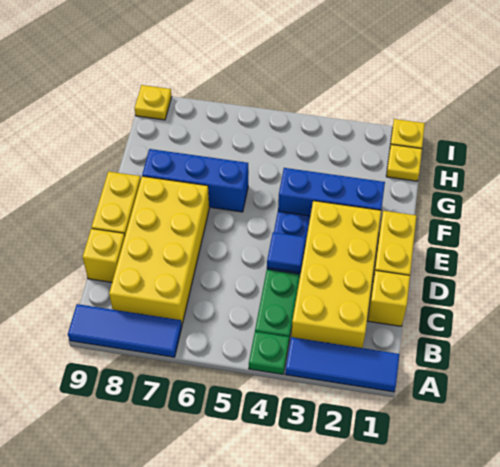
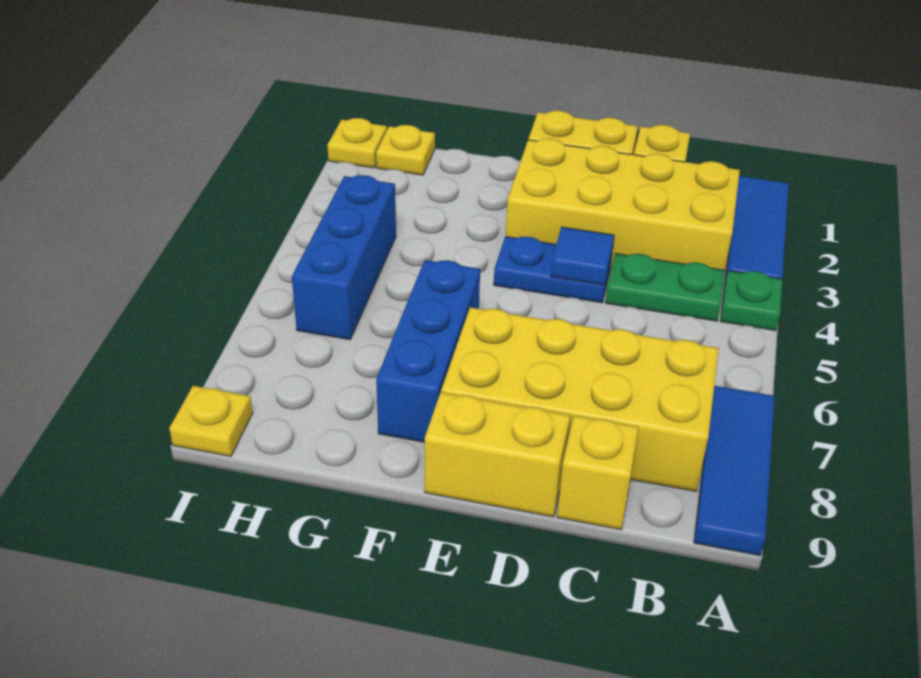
blue 1x3 brick [278,168,385,216] -> blue 1x3 brick moved to [292,175,396,340]

